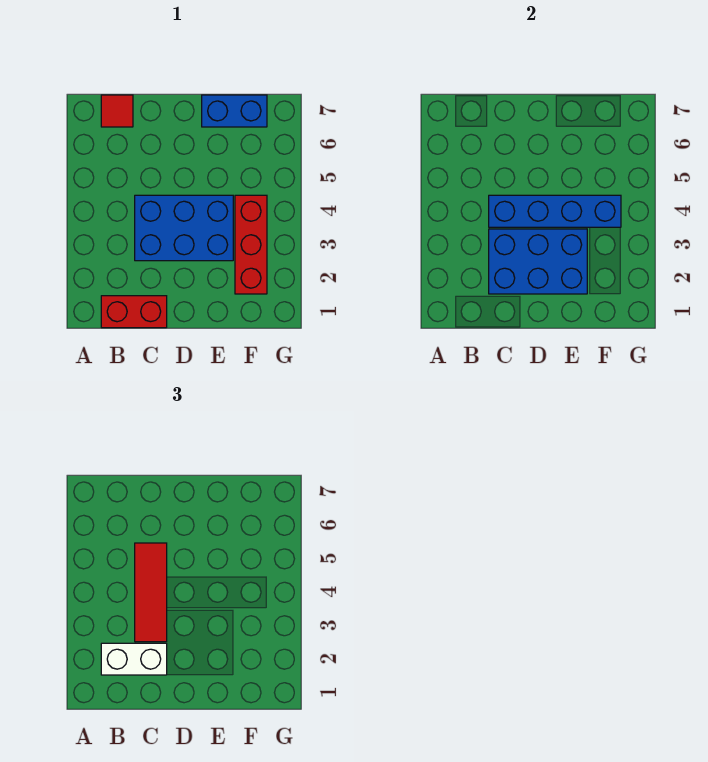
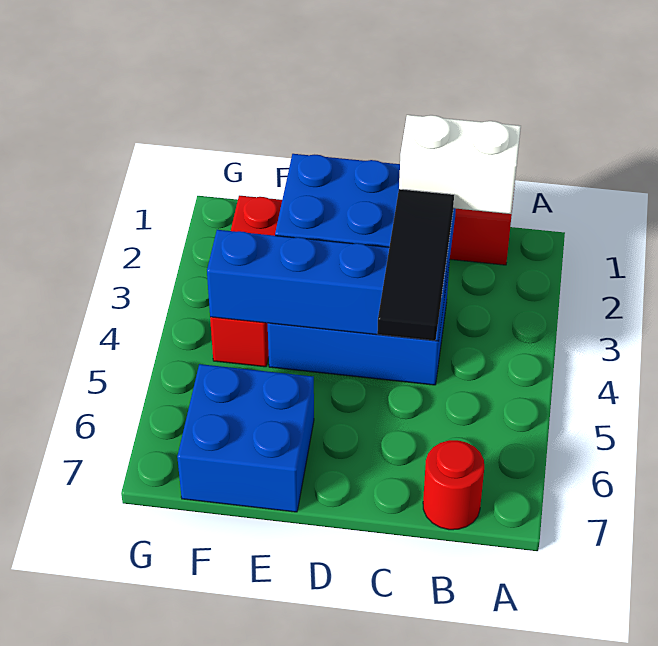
red 1x1 tile [101,95,133,127] -> red 1x1 round brick [423,440,484,530]
red 1x3 tile [135,543,167,642] -> black 1x3 tile [377,189,454,341]
blue 1x2 brick [202,95,267,127] -> blue 2x2 brick [177,364,314,512]

